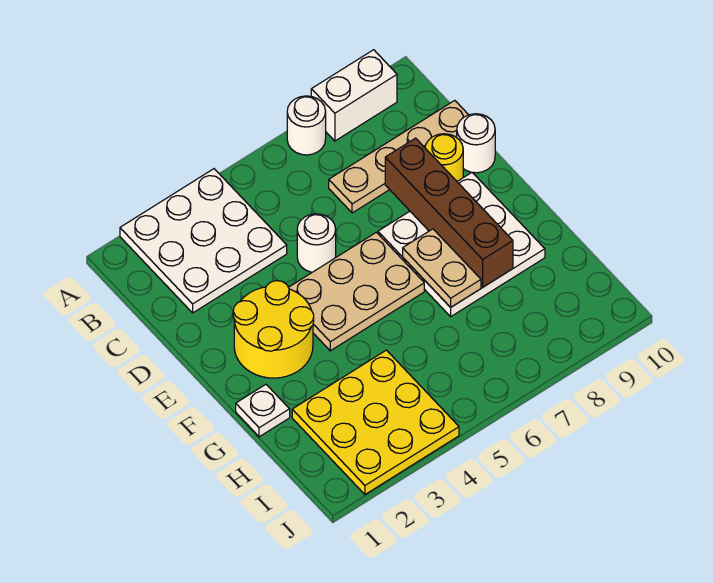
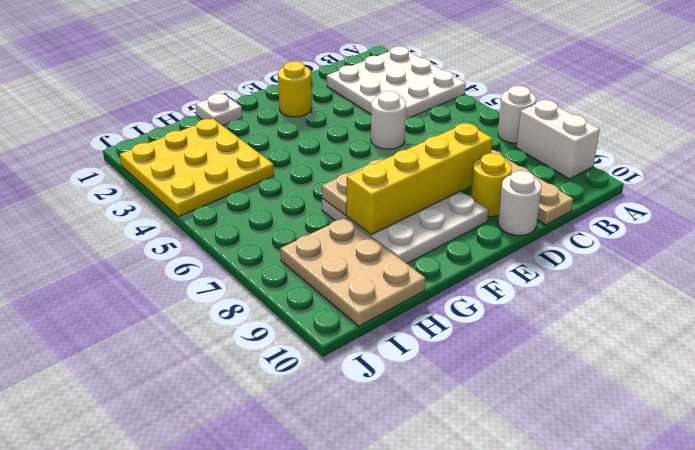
brown 1x4 brick [385,138,513,287] -> yellow 1x4 brick [347,123,493,235]
yellow 2x2 round brick [233,281,314,378] -> yellow 1x1 round brick [278,61,312,117]
tan 2x3 plate [288,232,424,351] -> tan 2x3 plate moved to [280,218,425,326]

